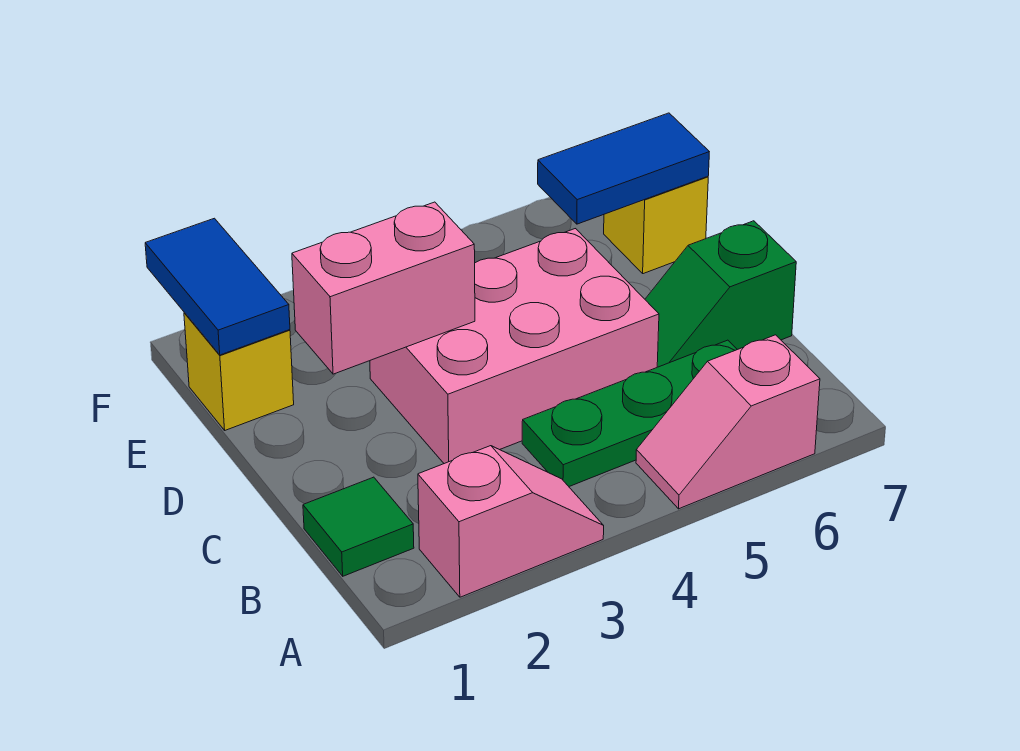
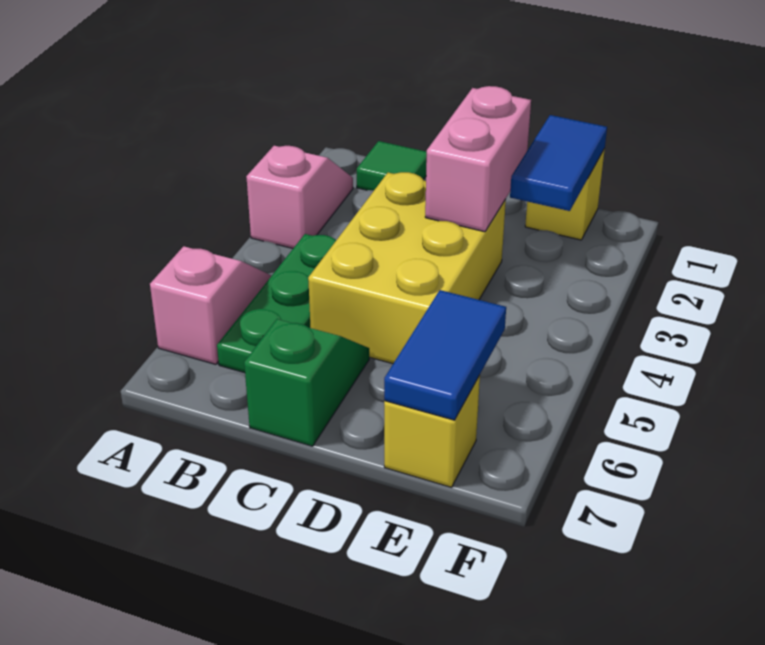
pink 1x2 slope [418,446,604,597] -> pink 1x2 slope turned to [246,146,353,248]
pink 2x3 brick [370,229,659,464] -> yellow 2x3 brick [308,172,506,364]
blue 1x2 tile [145,218,290,355] -> blue 1x2 tile turned to [510,115,607,211]

